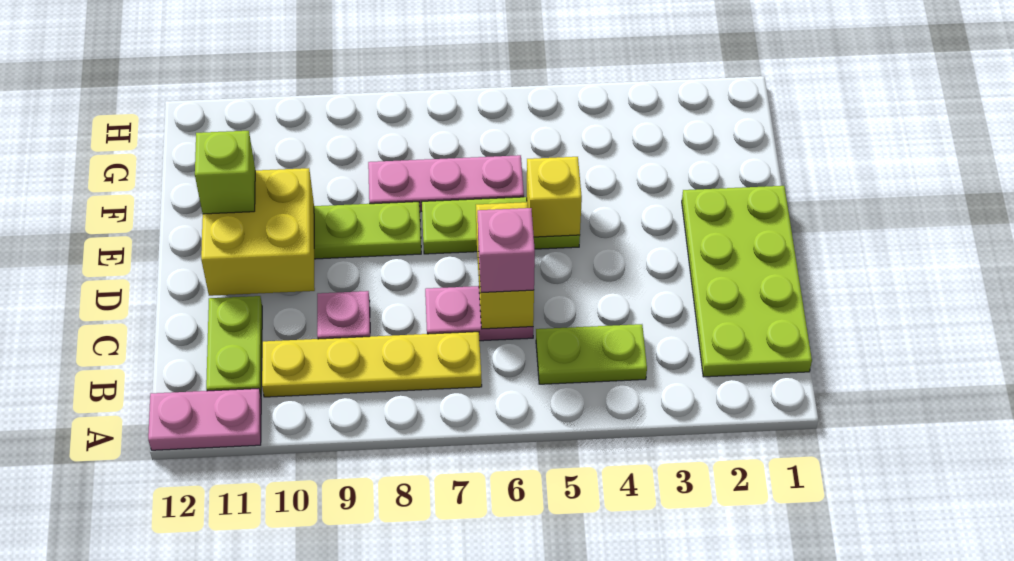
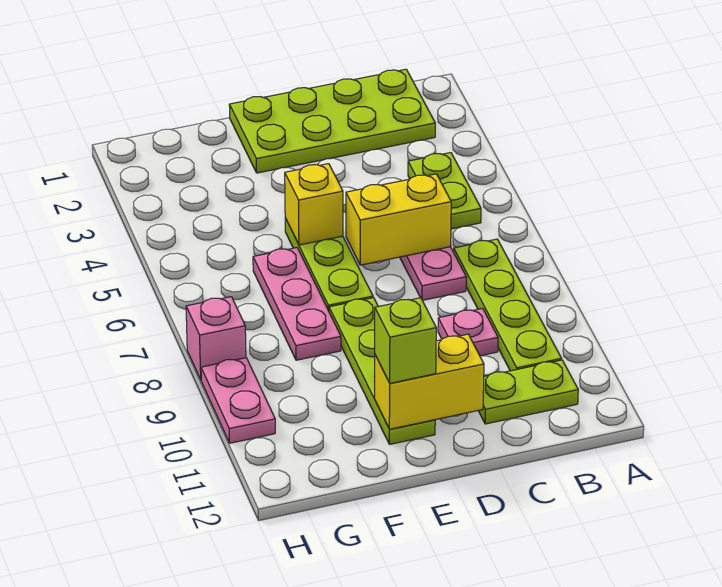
pink 1x2 plate [148,388,261,450] -> pink 1x2 plate moved to [201,358,275,443]
yellow 1x4 plate [262,332,482,397] -> lime 1x4 plate [454,239,562,371]
pink 1x1 brick [478,208,535,292] -> pink 1x1 brick moved to [186,297,246,379]
yellow 2x2 brick [201,168,315,296] -> yellow 1x2 brick [375,334,484,429]

